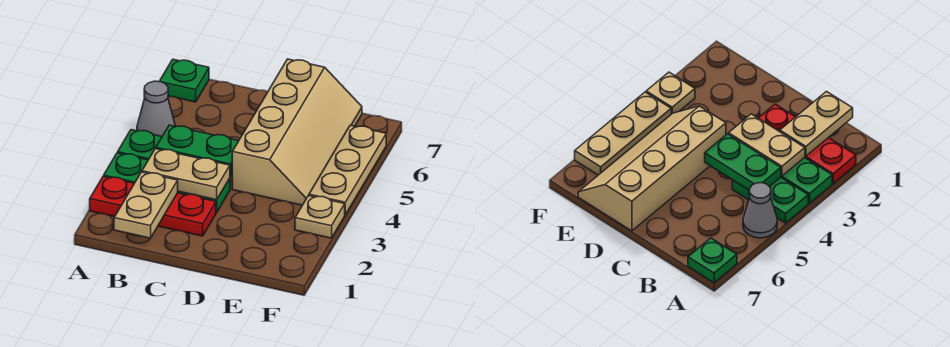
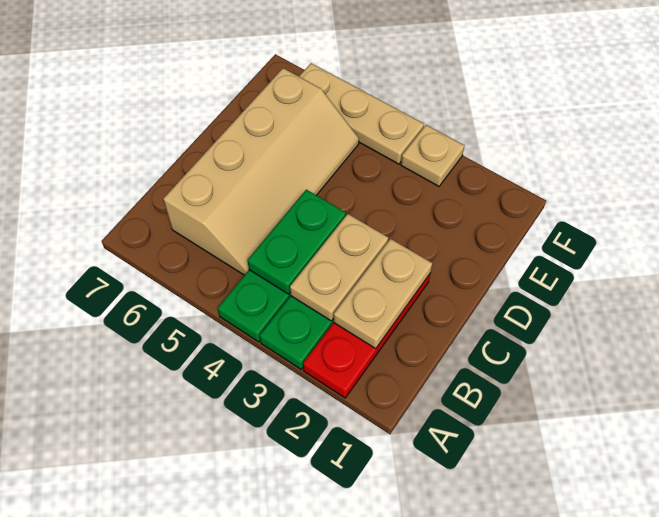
grey 1x1 cone [137,81,175,136] -> none
green 1x1 plate [159,59,209,102] -> none
tan 1x2 plate [114,172,178,238] -> tan 1x2 plate turned to [334,239,432,348]
tan 2x4 slope [232,59,362,205] -> tan 2x4 slope turned to [163,68,359,275]

